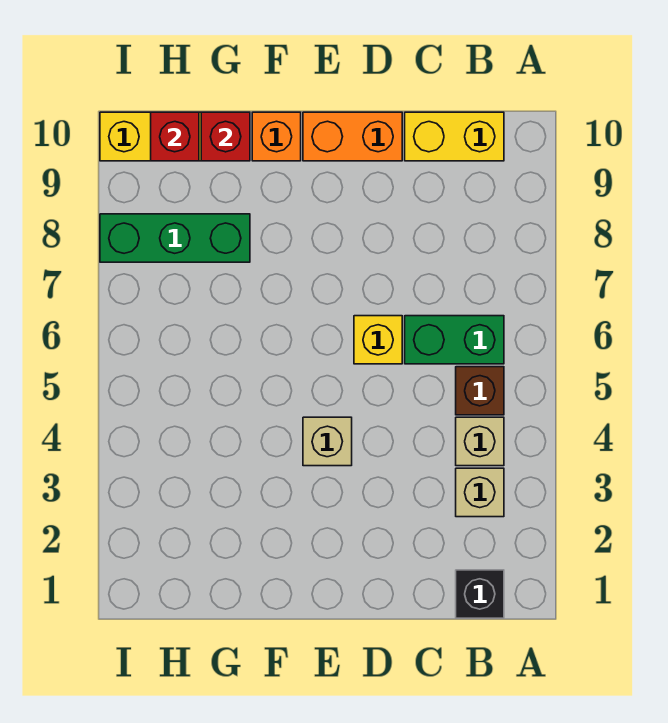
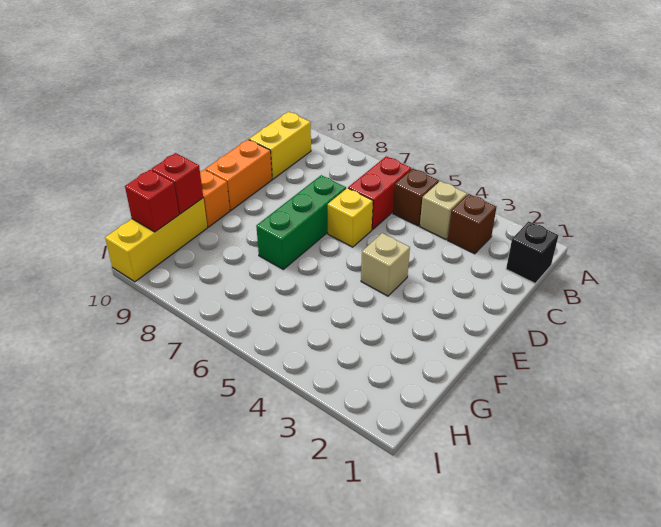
tan 1x1 brick [456,468,504,517] -> brown 1x1 brick [448,194,496,254]
green 1x2 brick [405,316,504,364] -> red 1x2 brick [348,156,411,230]
green 1x3 brick [100,214,250,262] -> green 1x3 brick moved to [256,175,346,269]

